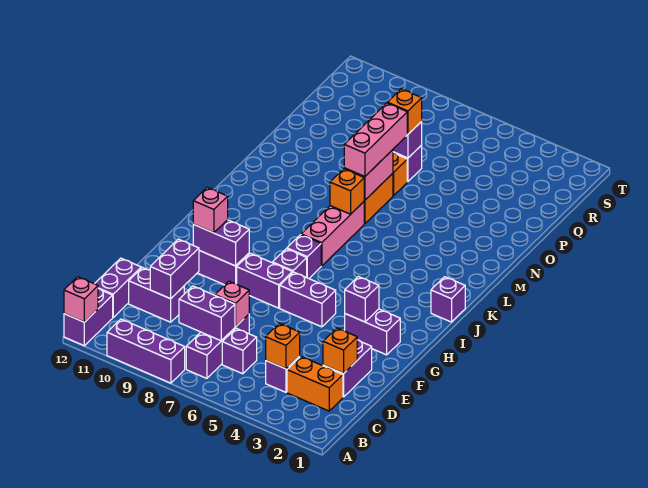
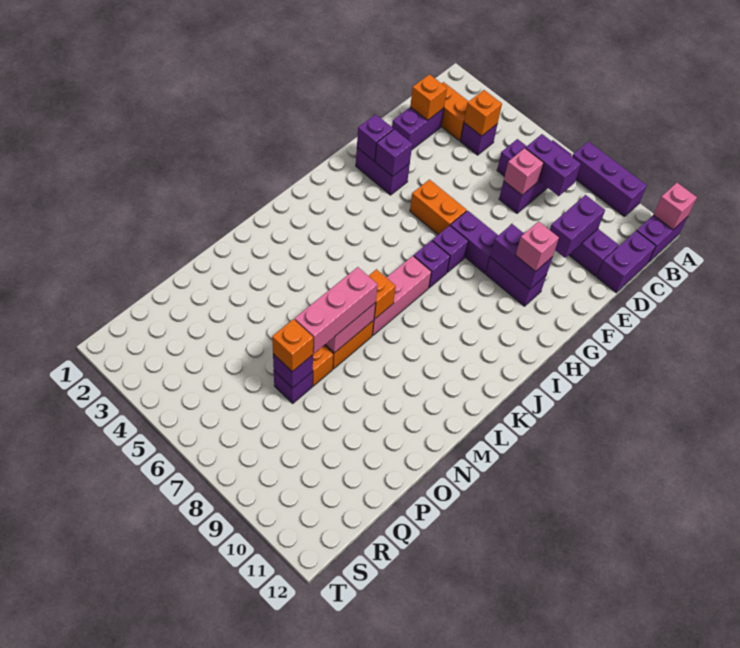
purple 1x2 brick [280,272,336,327] -> orange 1x2 brick [410,180,467,234]
purple 1x1 brick [431,277,465,322] -> purple 1x1 brick moved to [357,114,393,161]

